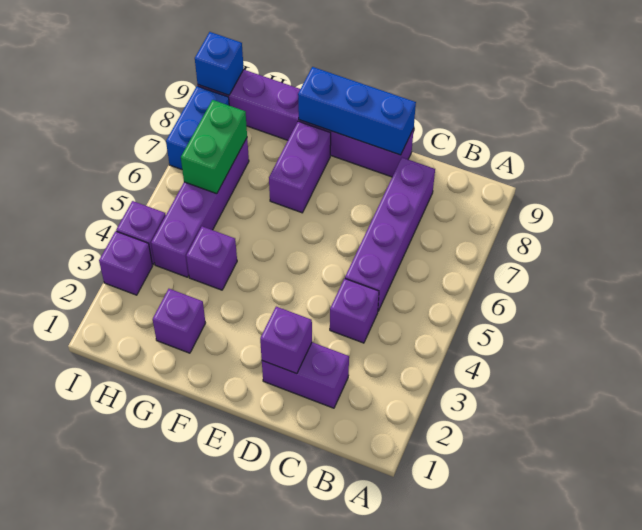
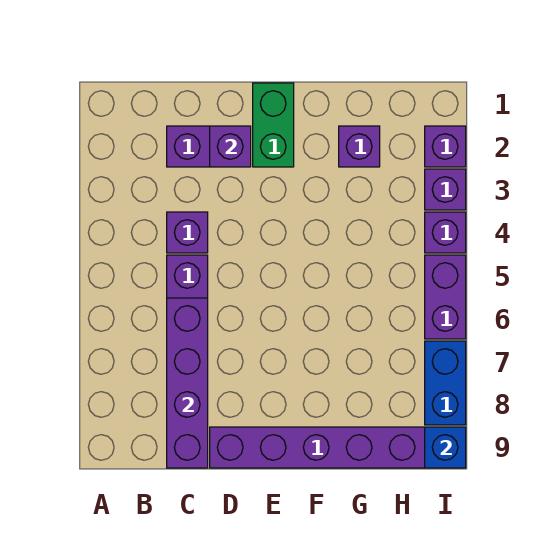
blue 1x3 brick [298,67,416,155] -> none
purple 1x2 brick [269,121,331,213] -> purple 1x2 brick moved to [425,255,466,339]
purple 1x1 brick [186,226,237,290] -> purple 1x1 brick moved to [425,126,466,167]
purple 1x4 brick [151,138,249,277] -> purple 1x4 brick moved to [167,298,208,468]
green 1x2 brick [181,100,247,194] -> green 1x2 brick moved to [253,83,294,167]

